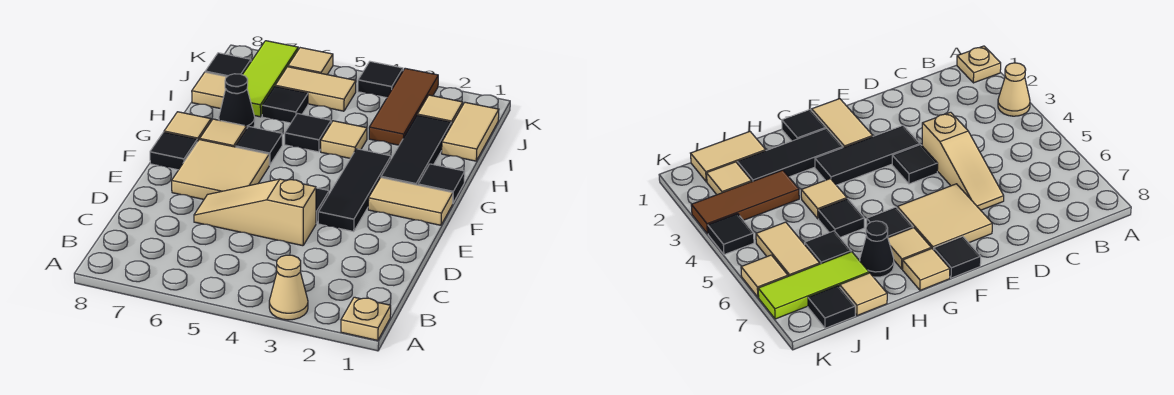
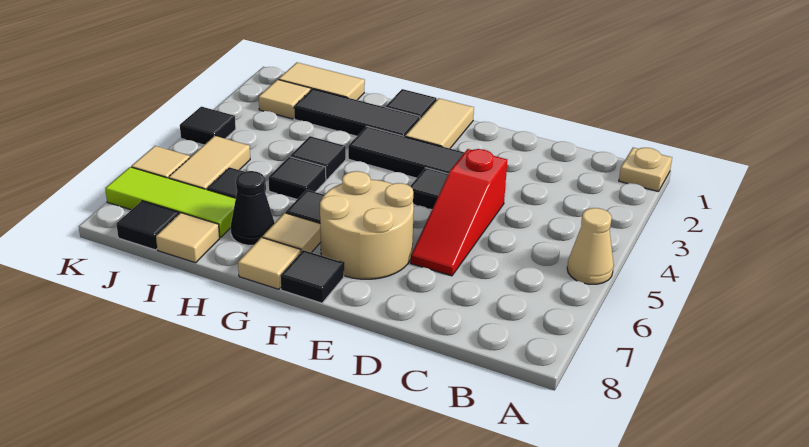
tan 1x1 cone [269,255,308,320] -> tan 1x1 cone moved to [567,208,614,284]
tan 1x3 slope [194,179,316,246] -> red 1x3 slope [411,149,507,276]
tan 2x2 tile [172,139,269,199] -> tan 2x2 round brick [320,171,414,279]
tan 1x1 tile [321,121,367,158] -> black 1x1 tile [290,136,346,180]
brown 1x3 tile [369,68,438,145] -> none

